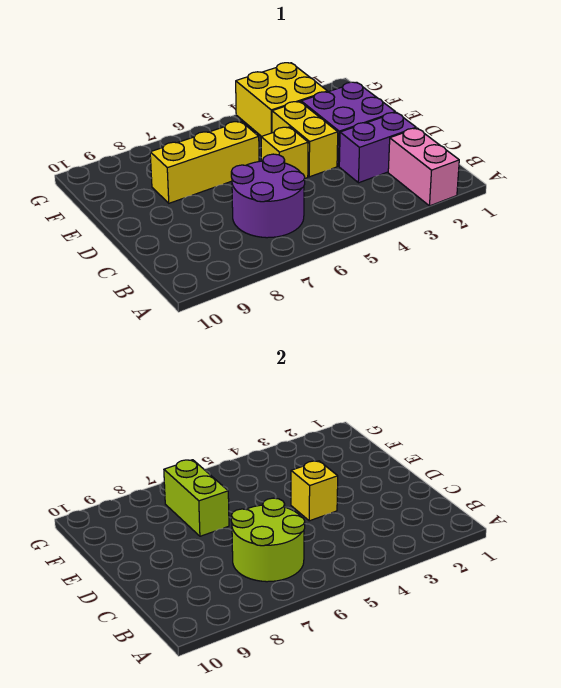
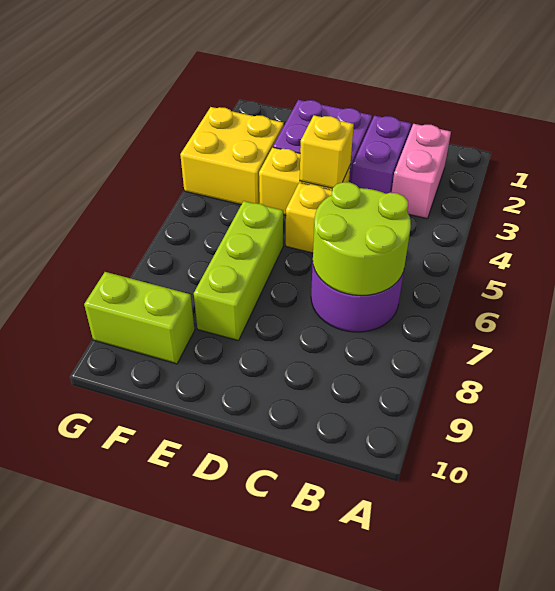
pink 1x2 brick [388,128,459,206] -> pink 1x2 brick turned to [392,124,451,218]
yellow 1x3 brick [150,121,259,203] -> lime 1x3 brick [194,201,283,341]
lime 1x2 brick [164,460,229,536] -> lime 1x2 brick moved to [84,272,195,364]

